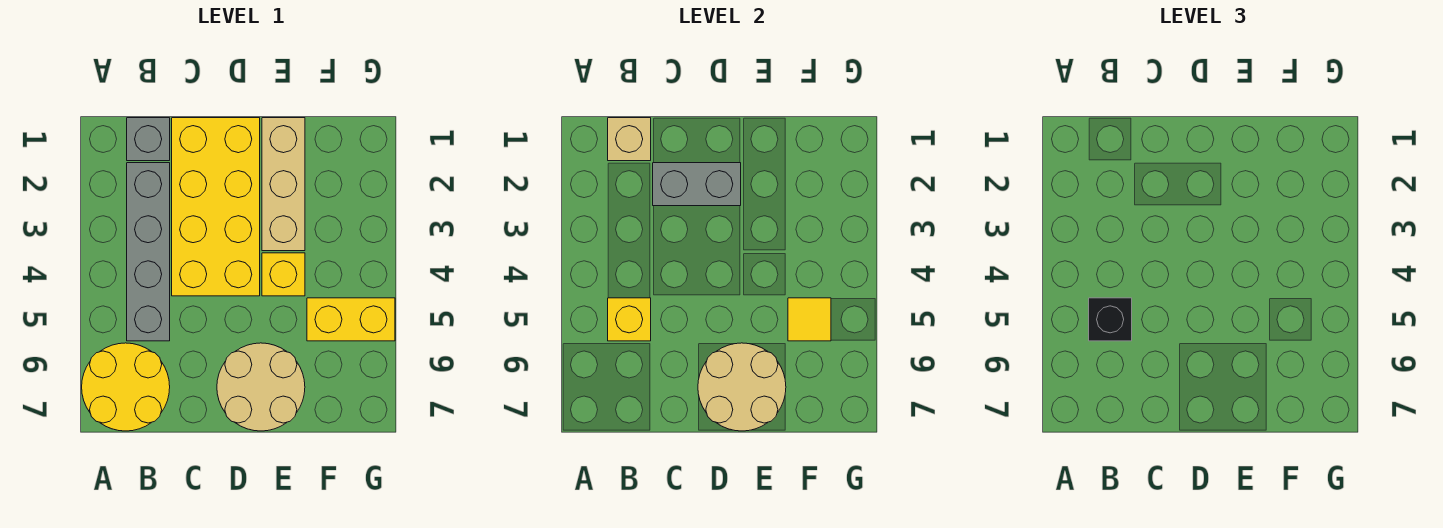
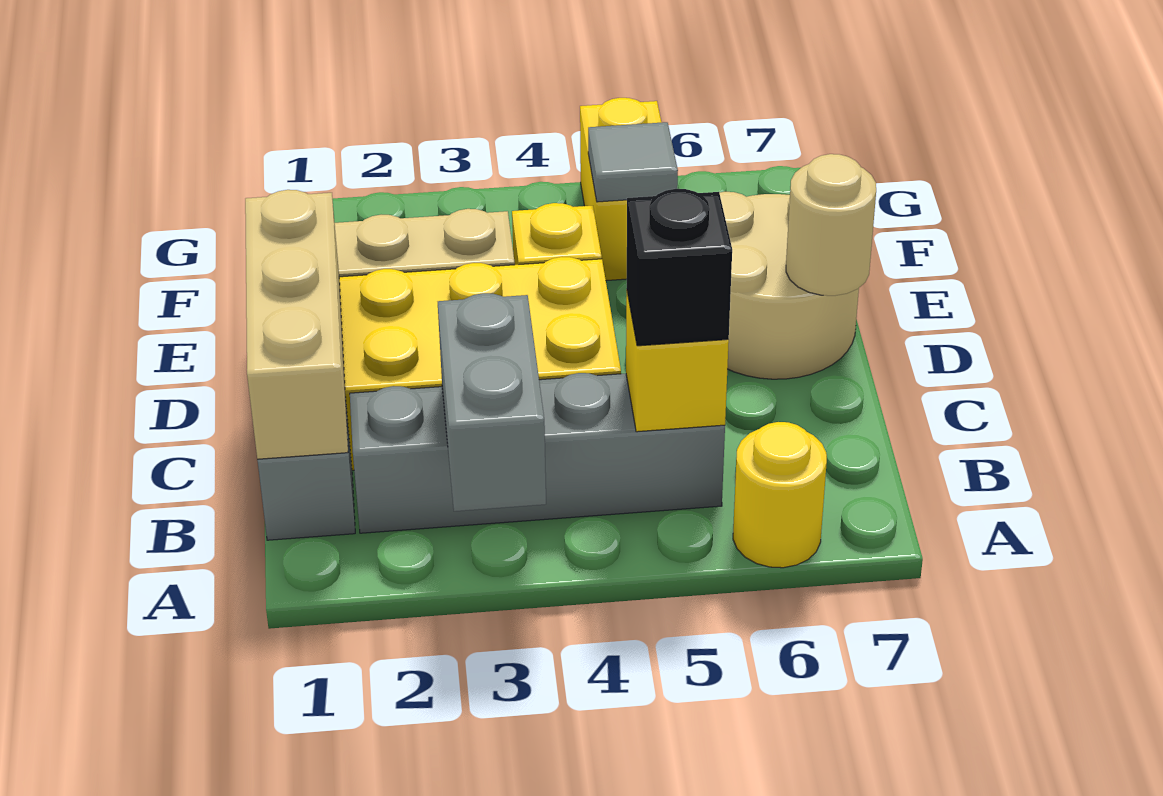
yellow 2x2 round brick [82,343,170,431] -> yellow 1x1 round brick [733,422,827,568]
tan 1x1 brick [608,118,651,161] -> tan 1x3 brick [245,190,348,459]
grey 1x2 brick [653,163,741,206] -> grey 1x2 brick moved to [438,293,546,511]
tan 2x2 round brick [698,343,786,431] -> tan 1x1 round brick [786,154,876,296]
yellow 1x1 tile [788,298,831,341] -> grey 1x1 tile [588,122,678,202]

